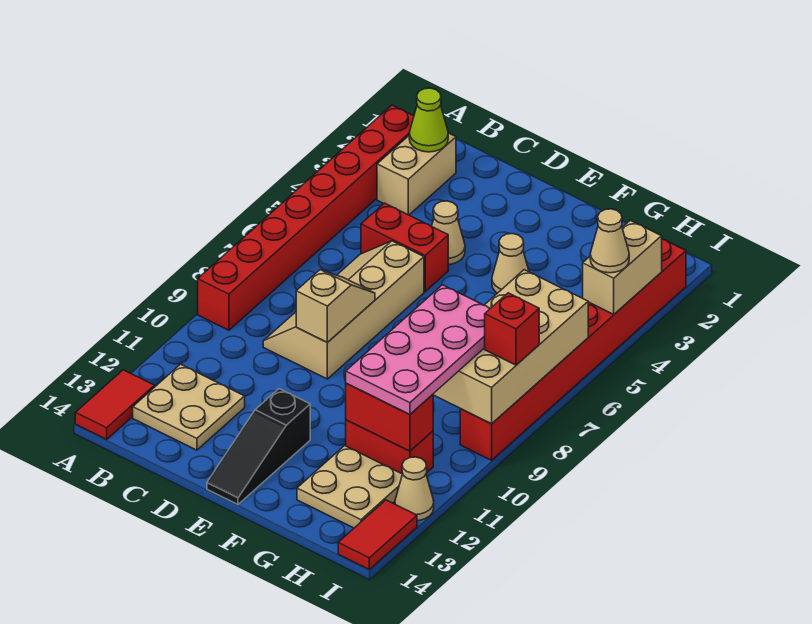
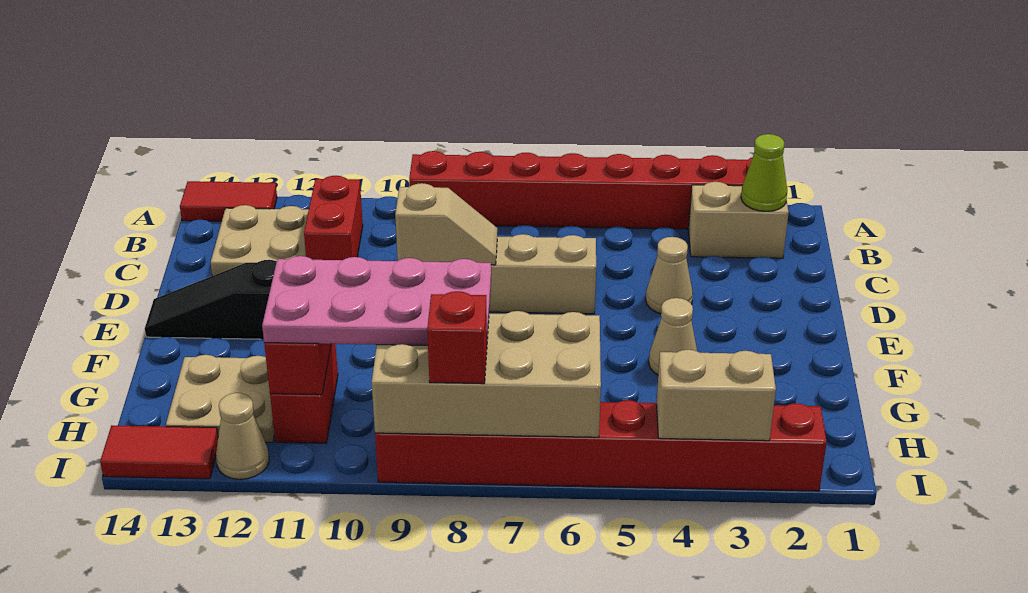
red 1x2 brick [361,203,448,292] -> red 1x2 brick moved to [304,176,363,260]
tan 1x1 cone [590,209,629,273] -> none

